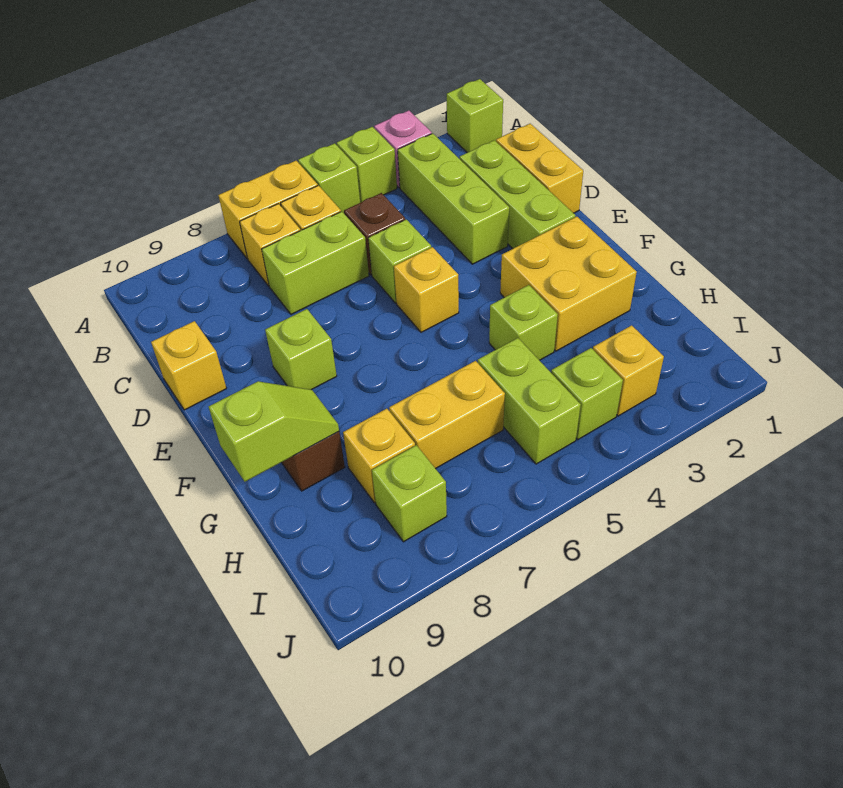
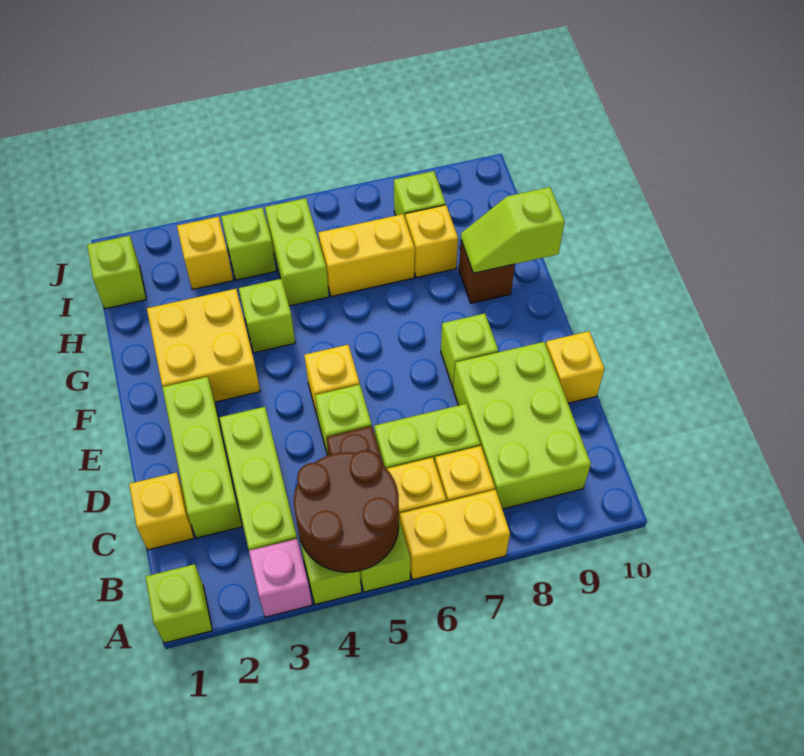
none -> brown 2x2 round brick [294,450,399,572]
none -> lime 2x3 brick [453,342,591,509]
yellow 1x2 brick [496,124,583,213] -> yellow 1x1 brick [129,473,194,550]
none -> lime 1x1 brick [87,236,146,309]

